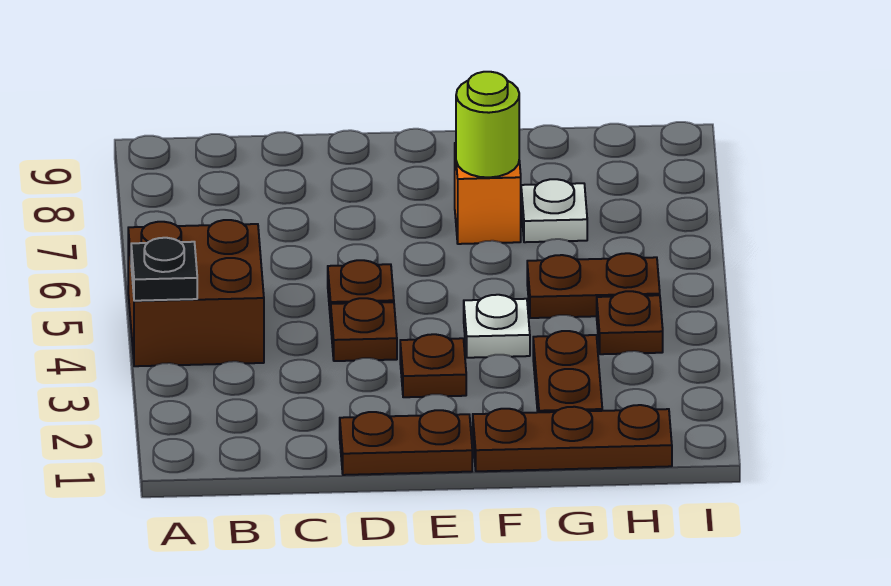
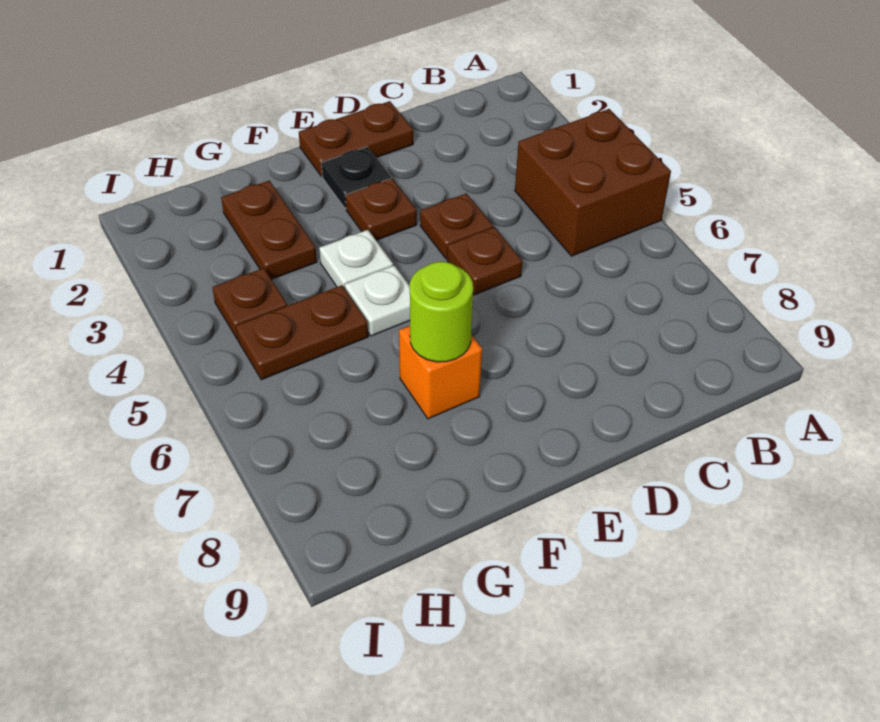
black 1x1 plate [131,238,197,301] -> black 1x1 plate moved to [322,147,391,209]
brown 1x3 plate [473,405,672,471] -> none
white 1x1 plate [521,179,587,242] -> white 1x1 plate moved to [345,265,410,336]

